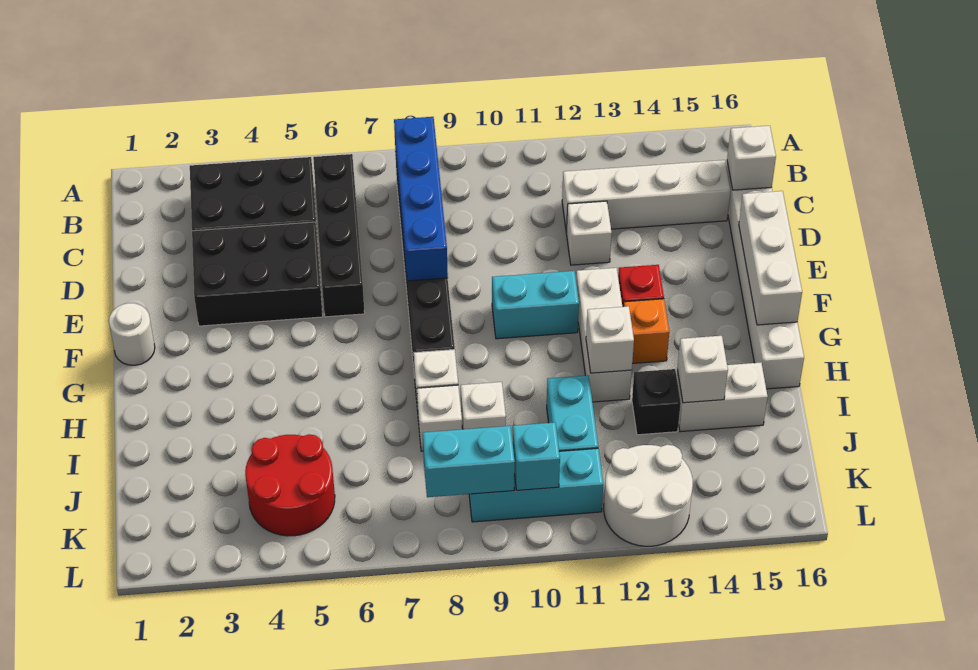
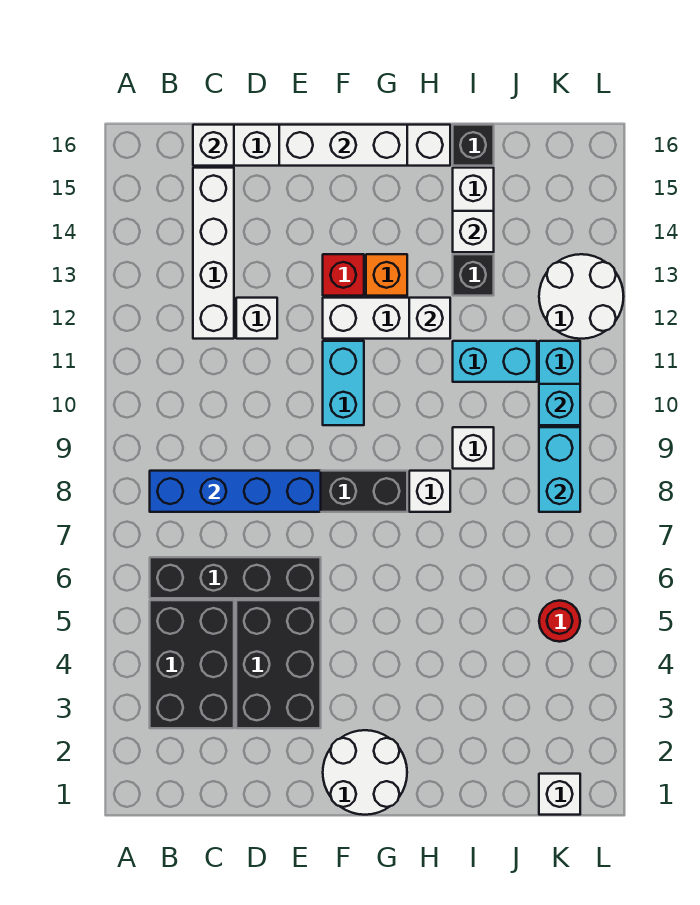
white 1x1 round brick [109,303,155,365] -> white 2x2 round brick [323,730,407,815]
white 1x1 brick [417,385,462,451] -> white 1x1 brick moved to [539,774,580,815]
none -> black 1x1 brick [453,125,494,166]
red 2x2 round brick [245,434,335,536] -> red 1x1 round brick [539,601,580,642]

